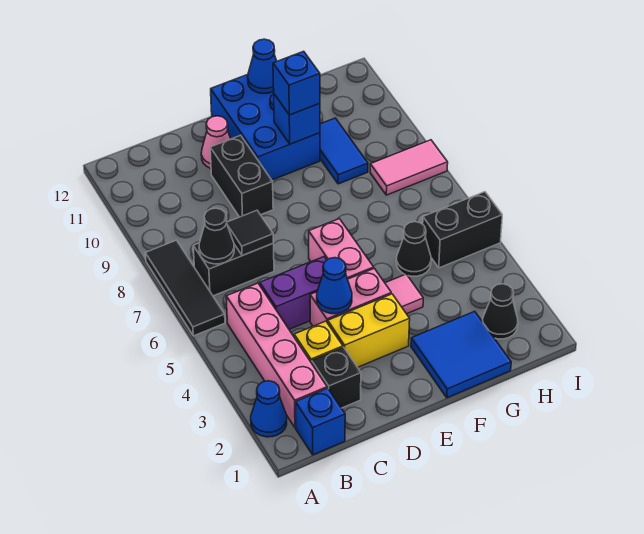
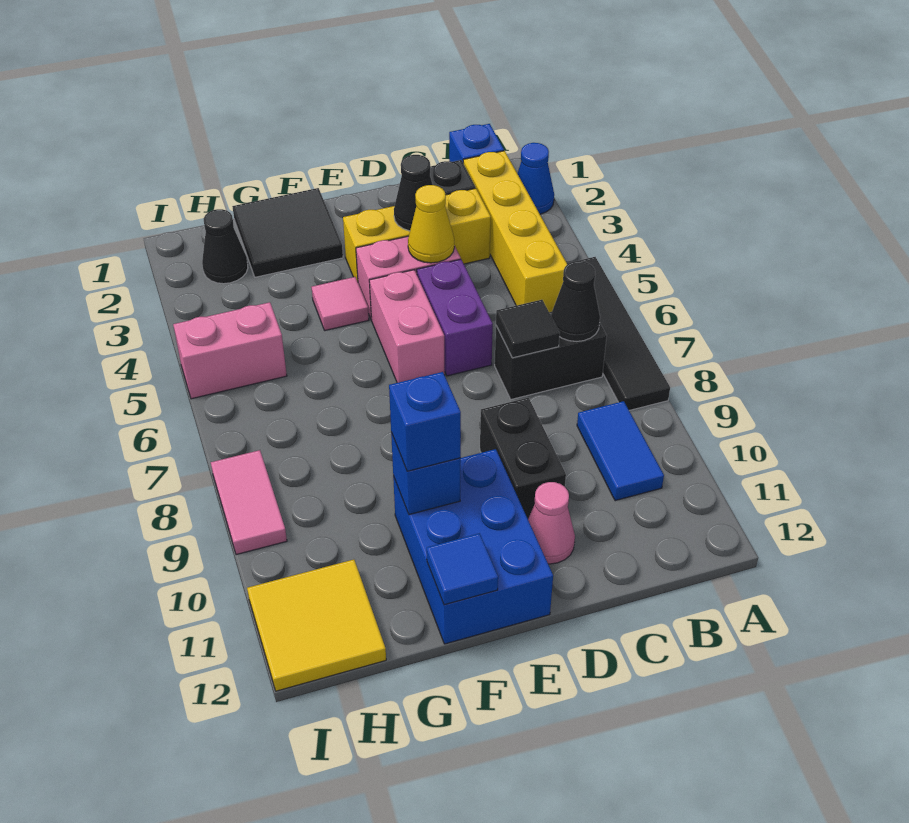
black 1x3 tile [145,240,225,336] -> black 1x4 tile [567,257,670,410]
pink 1x4 brick [226,283,327,428] -> yellow 1x4 brick [463,151,567,312]
purple 1x2 brick [260,257,326,329] -> purple 1x2 brick turned to [417,259,493,376]
blue 1x1 cone [317,258,352,314] -> yellow 1x1 cone [408,185,454,263]
blue 2x2 tile [411,311,511,398] -> black 2x2 tile [232,188,343,277]
blue 1x1 cone [248,39,277,94] -> blue 1x1 tile [427,533,498,605]
black 1x1 cone [396,222,431,276] -> black 1x1 cone moved to [394,155,433,231]
blue 1x2 tile [320,118,368,184] -> blue 1x2 tile moved to [577,401,664,501]
black 1x2 brick [423,192,502,268] -> pink 1x2 brick [173,302,287,399]
pink 1x2 tile [370,140,448,195] -> pink 1x2 tile turned to [211,450,287,555]
none -> yellow 2x2 tile [247,560,386,691]

